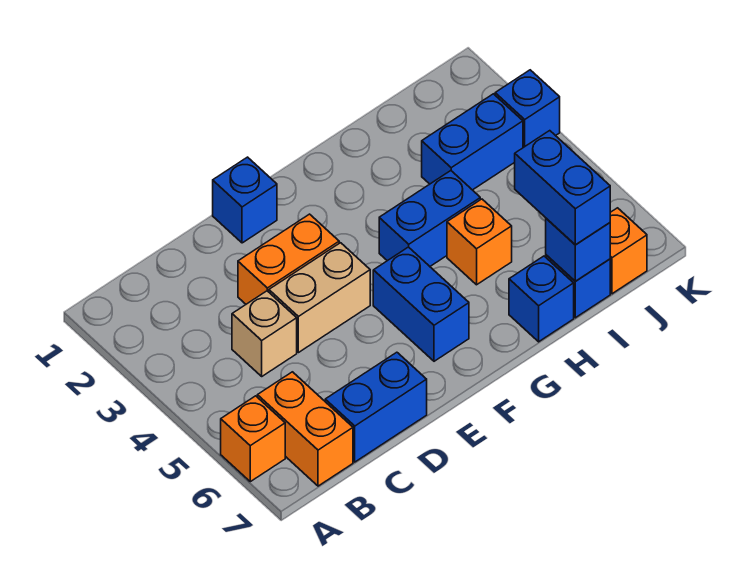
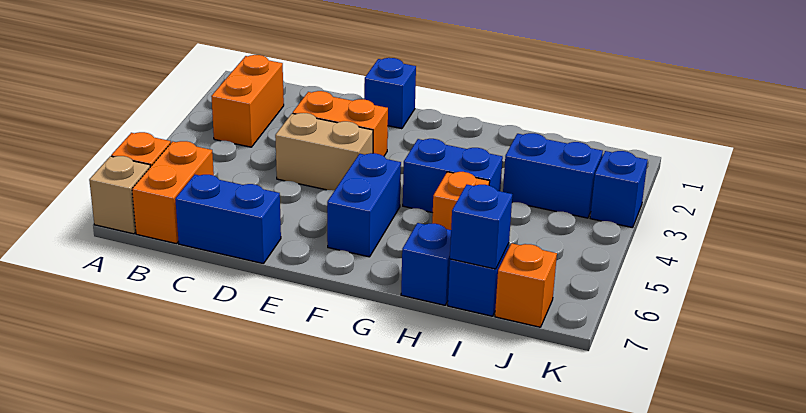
none -> orange 1x2 brick [211,55,284,147]
tan 1x1 brick [232,291,297,376] -> tan 1x1 brick moved to [89,156,150,234]
blue 1x2 brick [515,131,610,245] -> none

